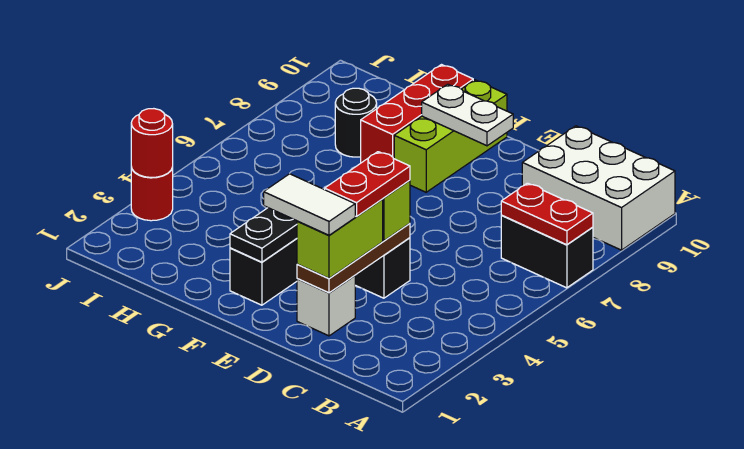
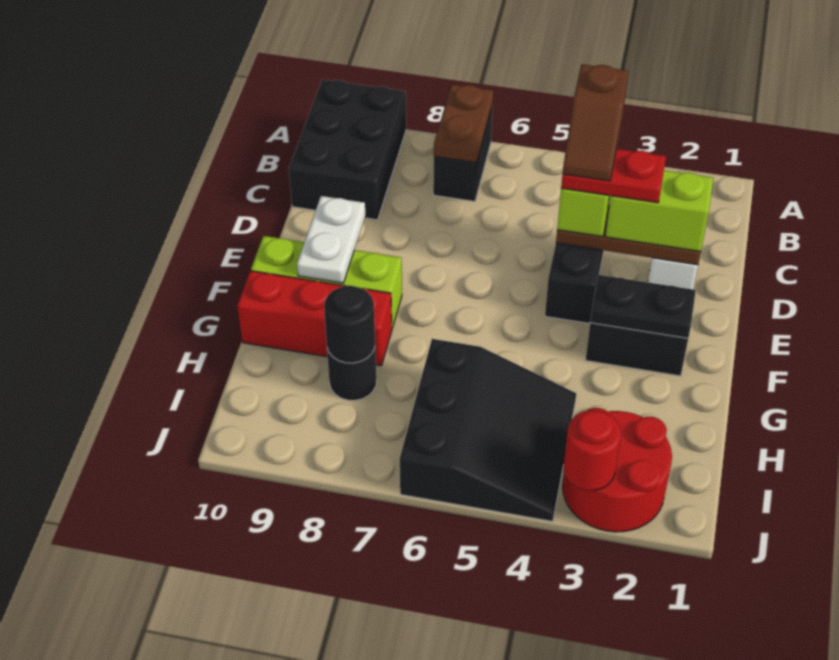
red 1x2 plate [501,183,593,245] -> brown 1x2 plate [434,84,493,163]
white 2x3 brick [522,126,675,250] -> black 2x3 brick [289,79,406,220]
none -> brown 1x2 slope [563,64,629,181]
white 1x2 tile [264,174,355,235] -> none
none -> black 3x3 slope [400,339,576,521]
none -> black 1x1 round brick [324,286,375,363]
red 1x1 round brick [131,167,173,221] -> red 2x2 round brick [563,408,672,532]

